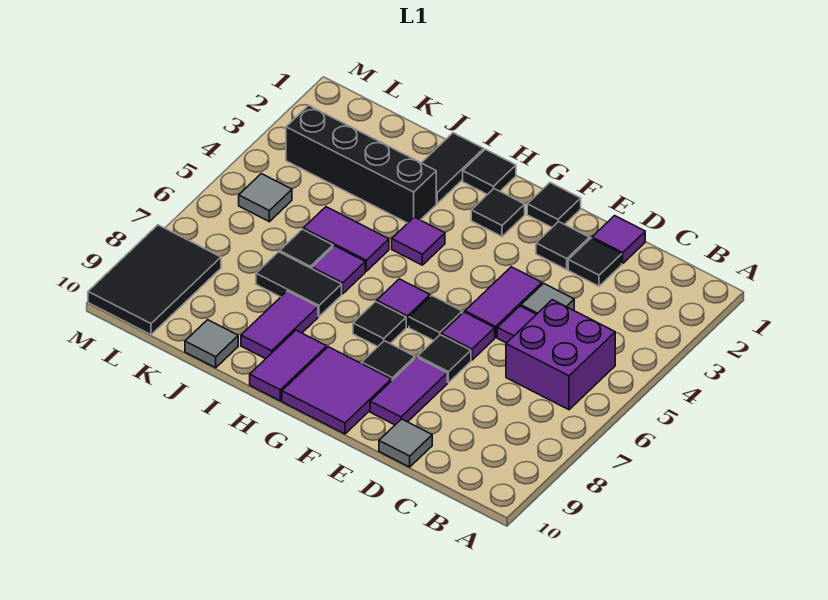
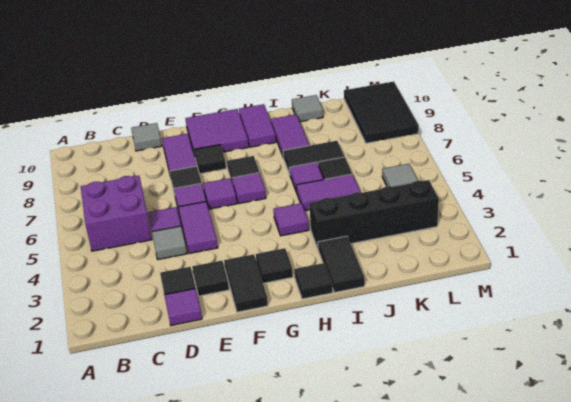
black 1x1 tile [527,183,581,227] -> black 1x2 tile [224,254,268,312]
black 1x1 tile [409,296,462,341] -> purple 1x1 tile [203,178,237,209]

